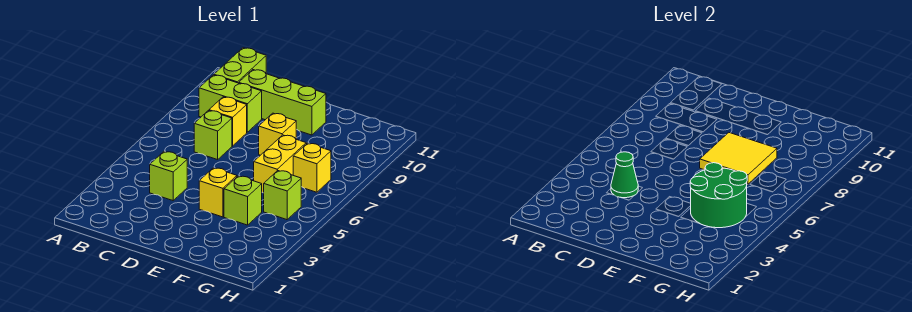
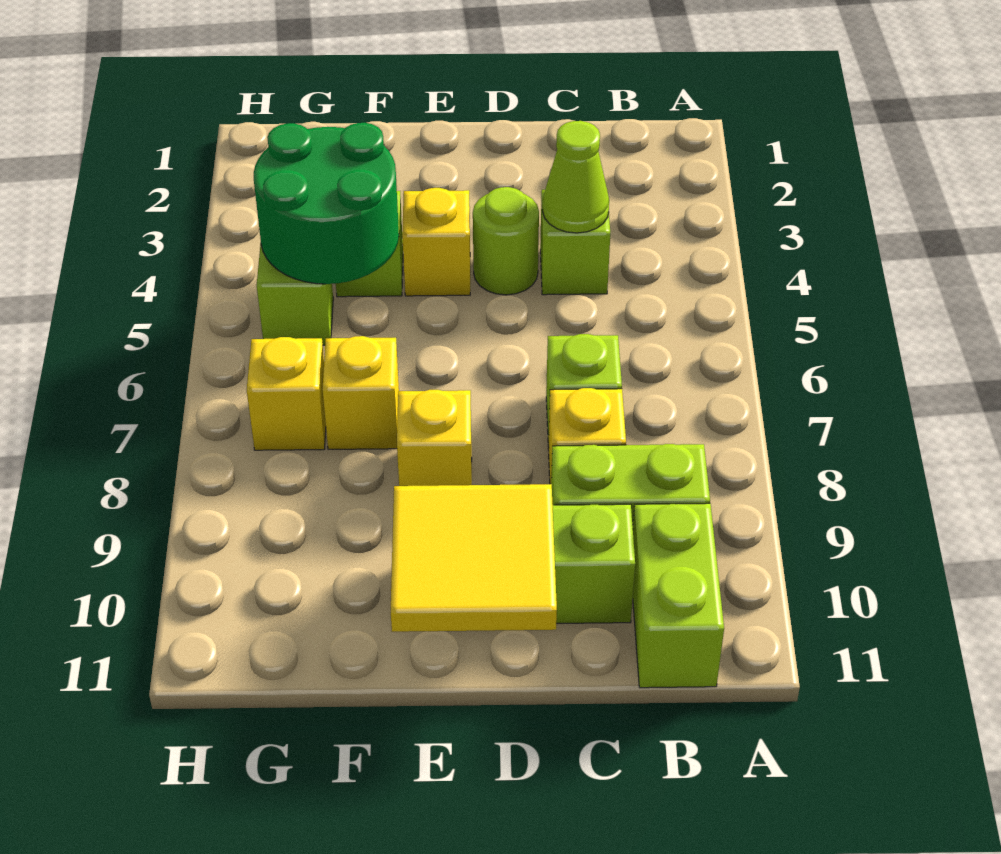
green 1x1 cone [611,152,638,198] -> lime 1x1 cone [542,121,609,233]
none -> lime 1x1 round brick [473,187,539,295]
yellow 2x2 tile [700,133,777,184] -> yellow 2x2 tile moved to [391,484,557,632]
yellow 1x2 brick [254,135,306,193] -> yellow 1x1 brick [323,336,399,449]

